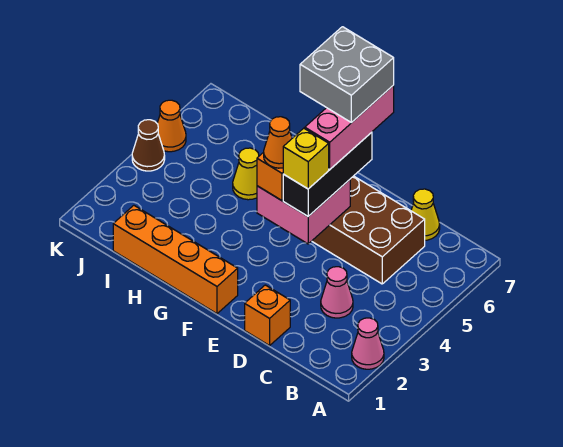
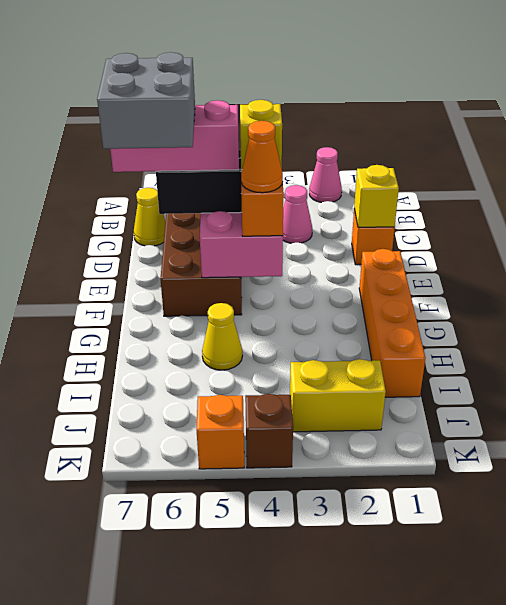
none -> yellow 1x1 brick [354,165,399,227]
none -> yellow 1x2 brick [290,359,386,432]
brown 1x1 cone [132,120,165,171] -> brown 1x1 brick [245,394,293,468]
orange 1x1 cone [157,100,186,152] -> orange 1x1 brick [196,395,244,469]

